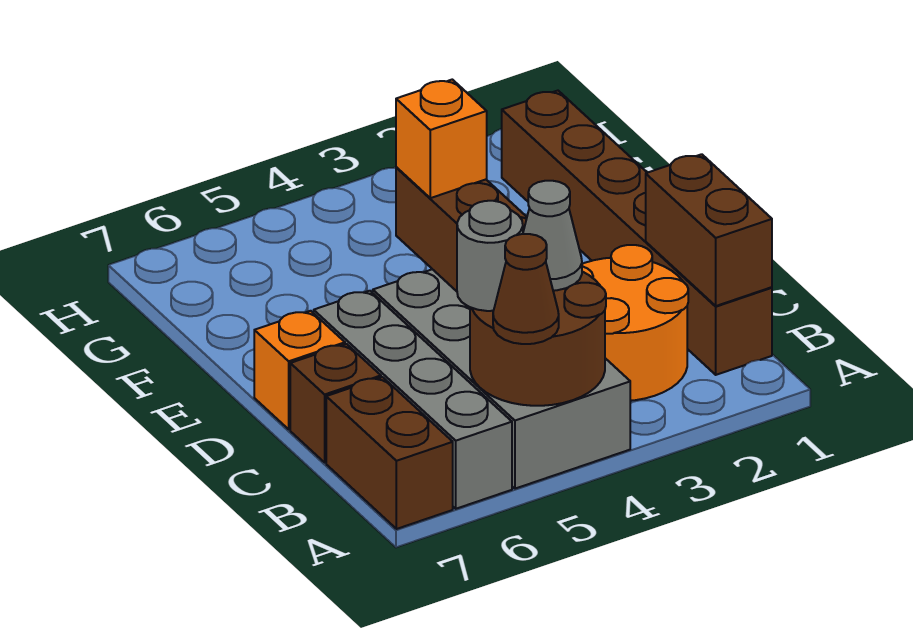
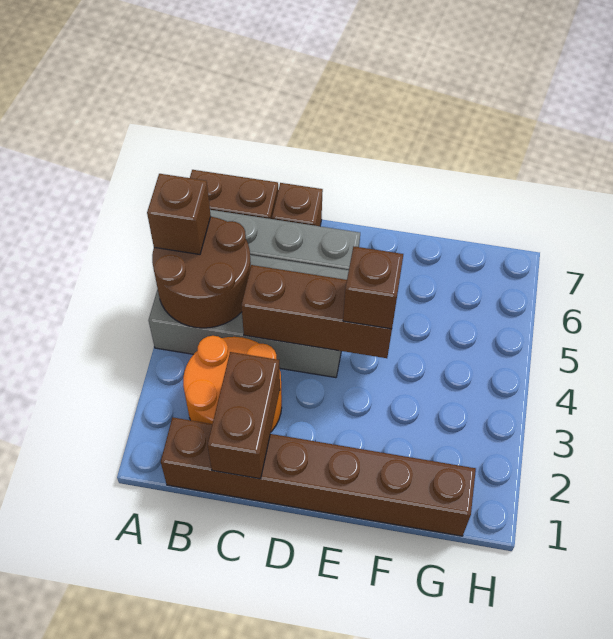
brown 1x1 cone [493,234,559,344] -> brown 1x1 brick [147,174,211,254]
brown 1x2 brick [646,154,772,306] -> brown 1x2 brick turned to [207,352,280,479]
grey 1x1 cone [523,181,582,291] -> none
grey 1x1 round brick [457,201,523,311] -> none
orange 1x1 brick [254,311,345,429] -> none
orange 1x1 brick [396,80,487,198] -> brown 1x1 brick [343,246,403,329]

